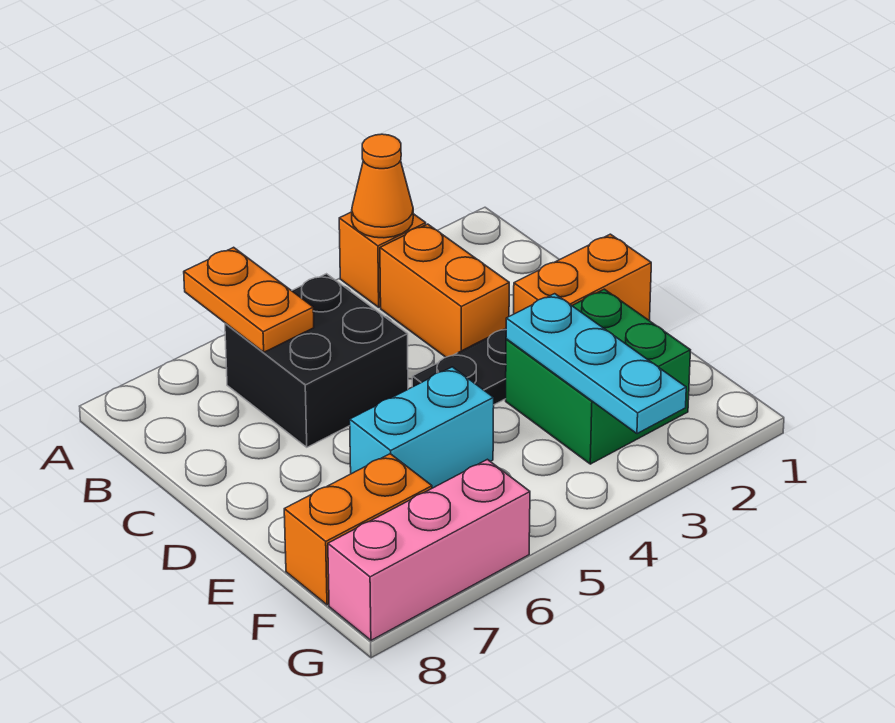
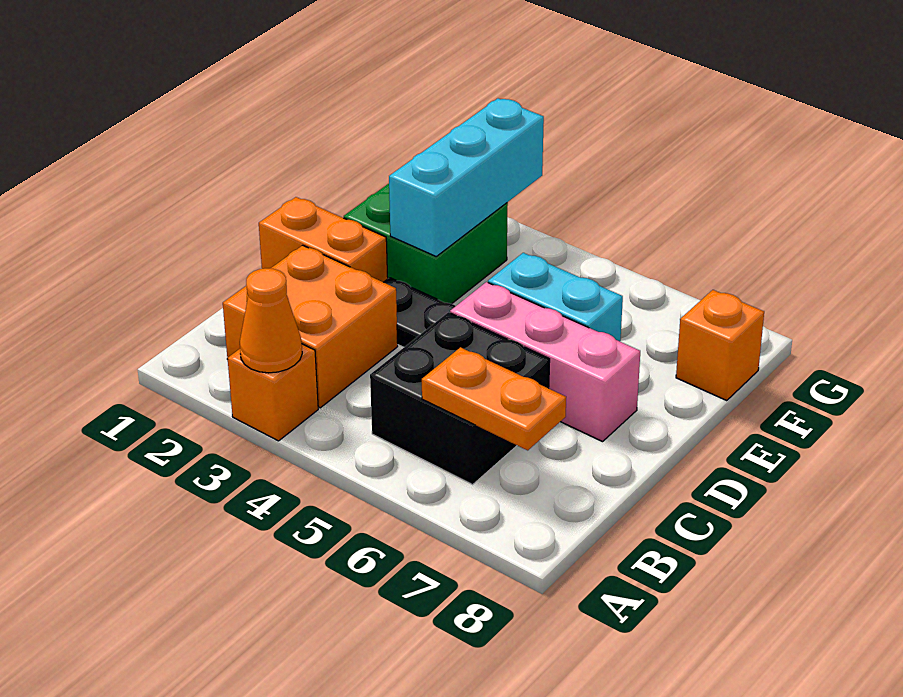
orange 1x2 plate [184,247,314,352] -> orange 1x2 plate turned to [422,347,566,450]
orange 1x2 brick [380,224,509,357] -> orange 2x2 brick [223,245,398,408]
cyan 1x3 plate [506,294,686,434] -> cyan 1x3 brick [389,98,544,256]
orange 1x2 brick [284,454,432,605] -> orange 1x1 brick [676,290,764,401]
pink 1x3 brick [328,459,530,640] -> pink 1x3 brick moved to [450,282,640,442]

